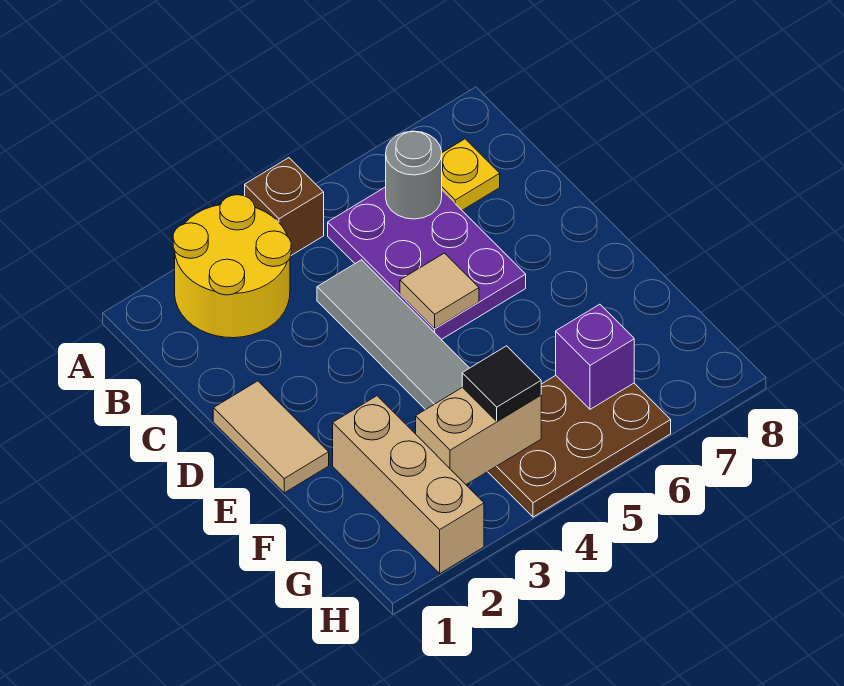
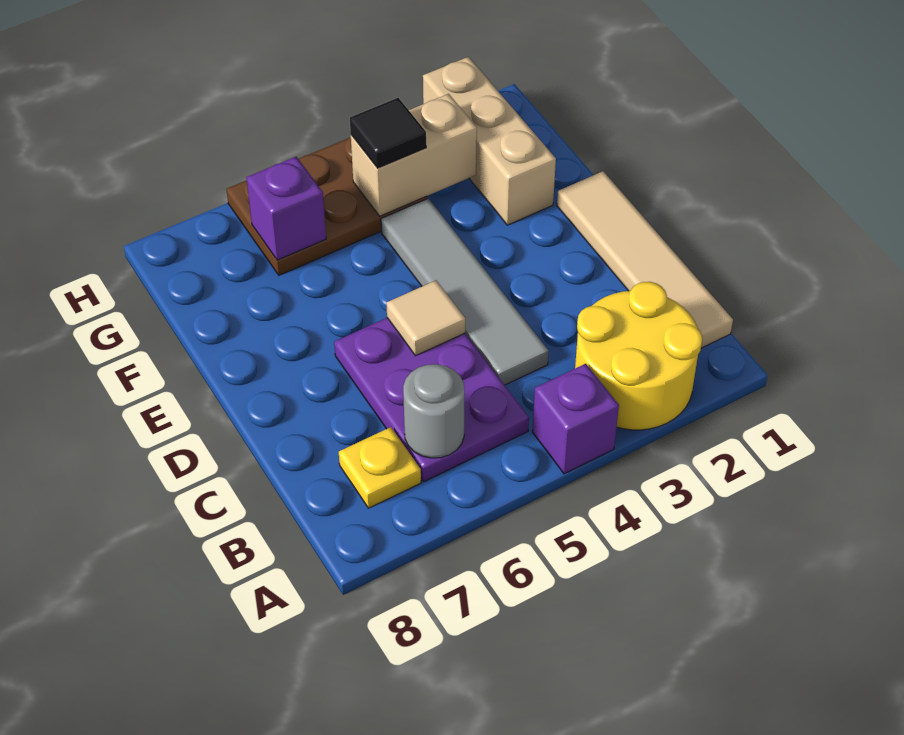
brown 1x1 brick [245,158,324,255] -> purple 1x1 brick [532,364,619,474]
tan 1x2 tile [213,381,329,493] -> tan 1x4 tile [557,171,733,348]

